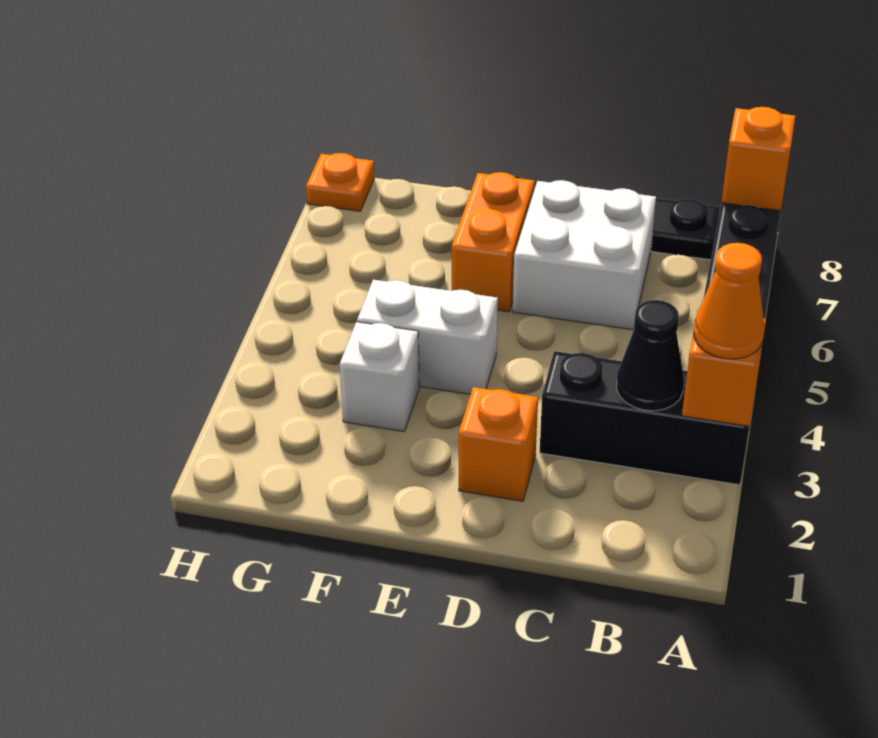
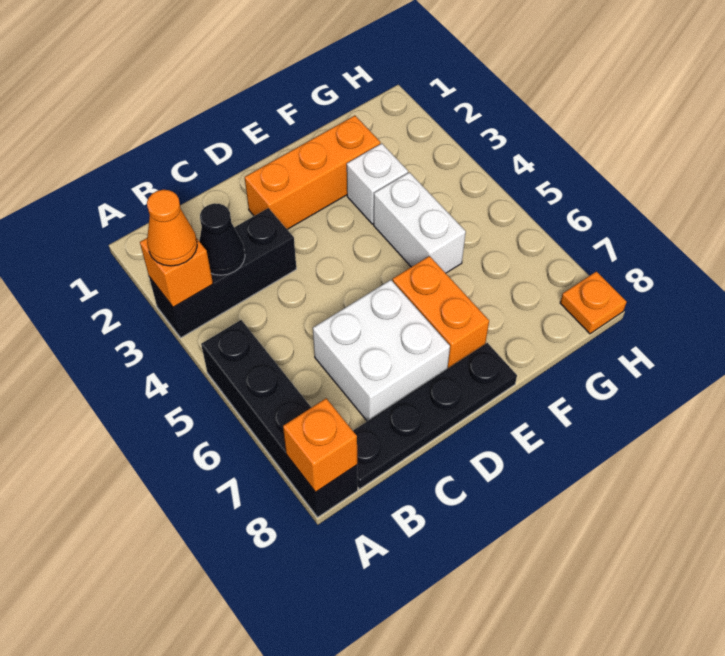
orange 1x1 brick [459,387,538,501] -> orange 1x3 brick [245,116,380,229]
white 1x2 brick [357,280,498,394] -> white 1x2 brick turned to [374,172,466,273]

